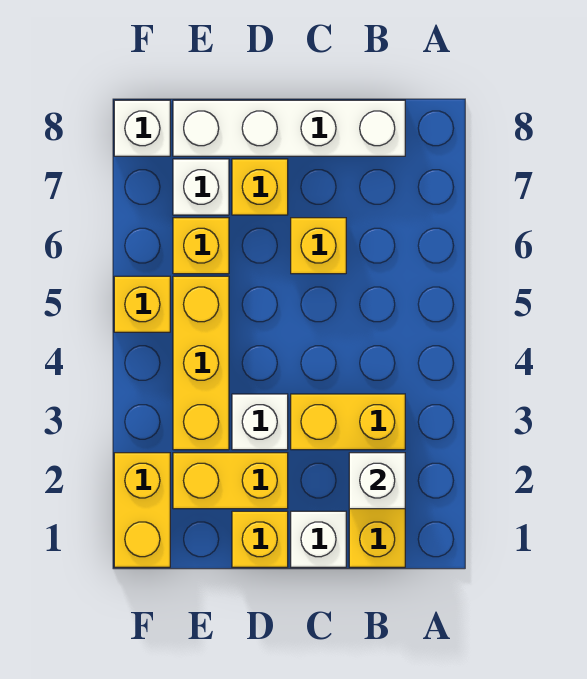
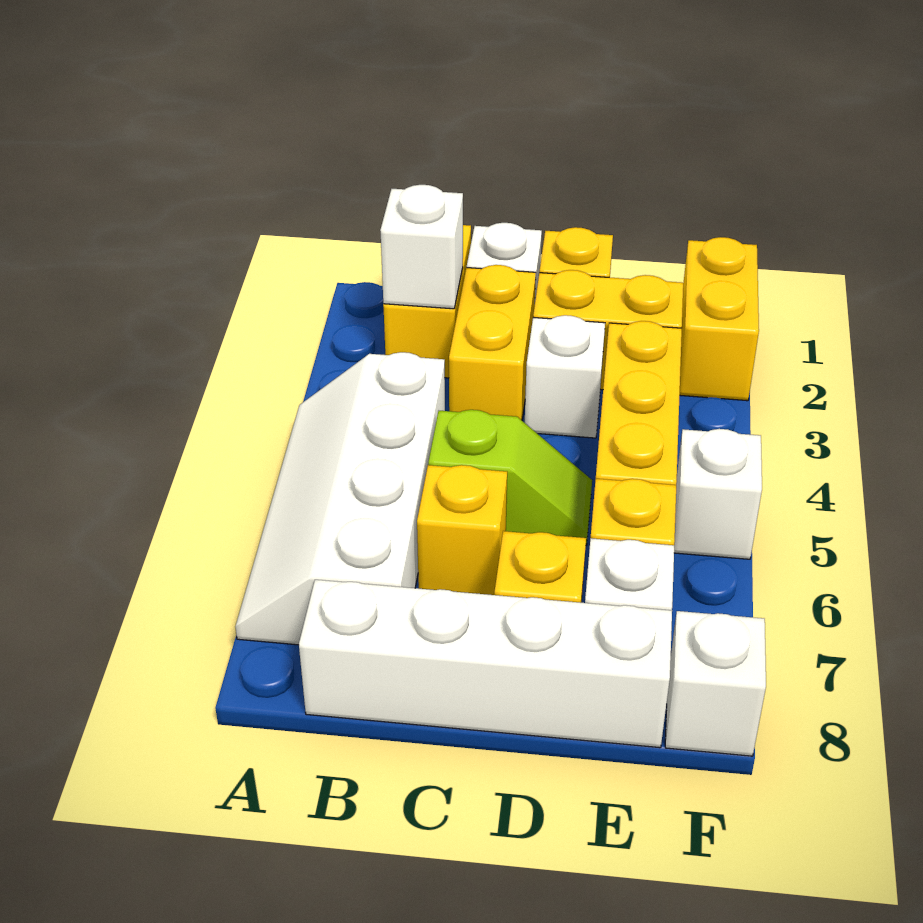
none -> white 2x4 slope [235,352,445,645]
yellow 1x2 brick [291,394,405,450] -> yellow 1x2 brick turned to [449,265,536,420]
none -> lime 1x2 slope [428,410,592,545]
yellow 1x1 brick [114,276,170,332] -> white 1x1 brick [674,429,762,559]

